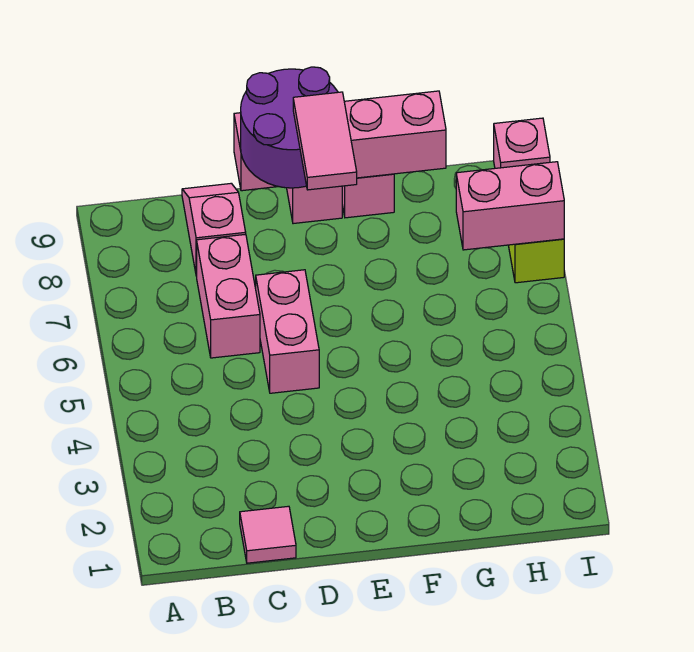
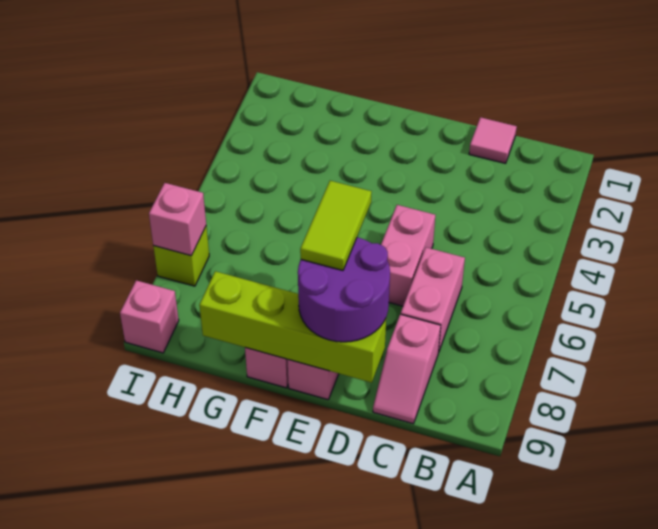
pink 1x4 brick [234,91,446,191] -> lime 1x4 brick [199,271,386,383]
pink 1x2 tile [293,92,357,190] -> lime 1x2 tile [300,181,372,270]
pink 1x2 brick [456,162,564,250] -> pink 1x1 brick [149,183,206,256]

